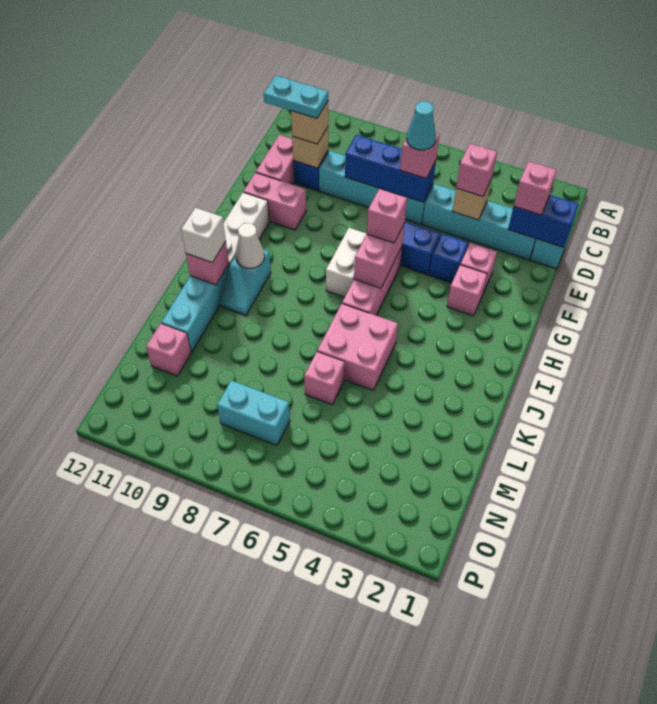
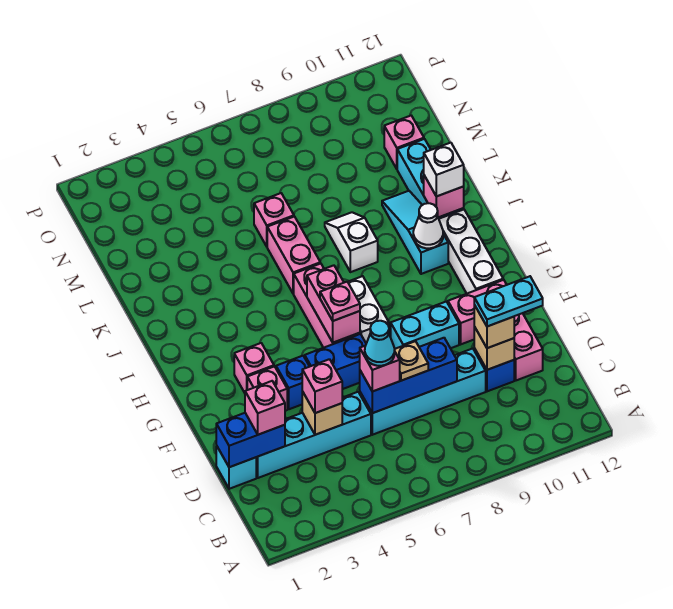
none -> tan 1x1 plate [395,341,428,381]
pink 1x1 brick [367,189,407,243] -> pink 1x1 plate [320,282,360,321]
cyan 1x2 slope [220,250,271,316] -> cyan 1x3 slope [382,191,448,274]
pink 2x2 brick [317,304,398,390] -> pink 1x2 brick [267,217,320,294]
none -> white 1x2 slope [325,212,378,272]
cyan 1x2 brick [217,380,290,445] -> cyan 1x2 brick moved to [391,302,459,349]

